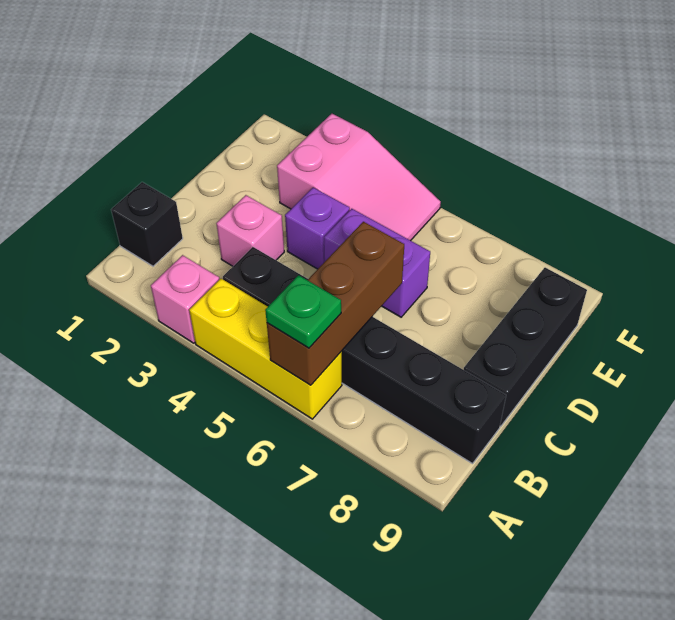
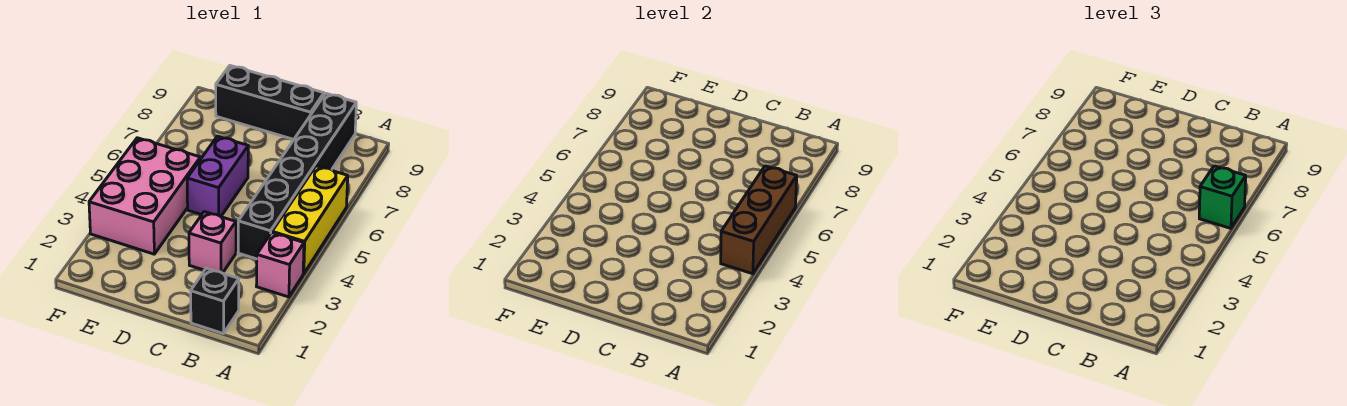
brown 1x3 brick [267,222,404,385] -> brown 1x3 brick turned to [721,166,797,274]
green 1x1 plate [265,275,341,348] -> green 1x1 brick [1199,166,1246,228]
purple 1x1 brick [285,187,350,269] -> none
pink 2x3 slope [277,114,441,241] -> pink 2x3 brick [89,138,200,254]

